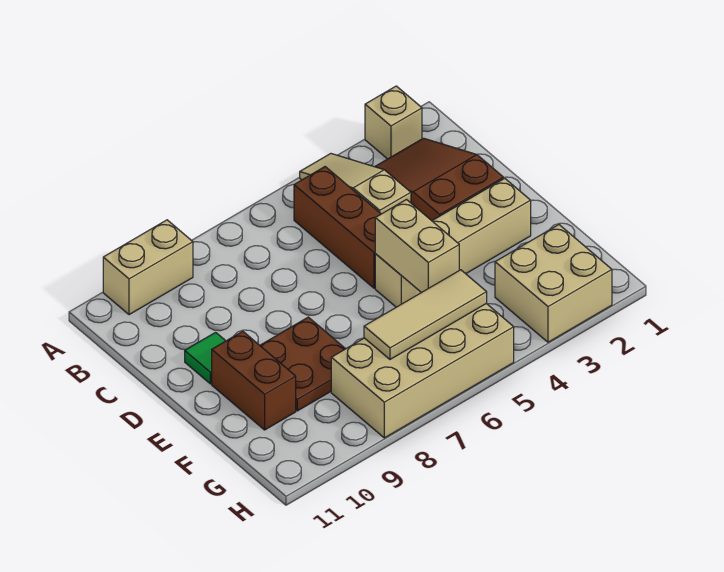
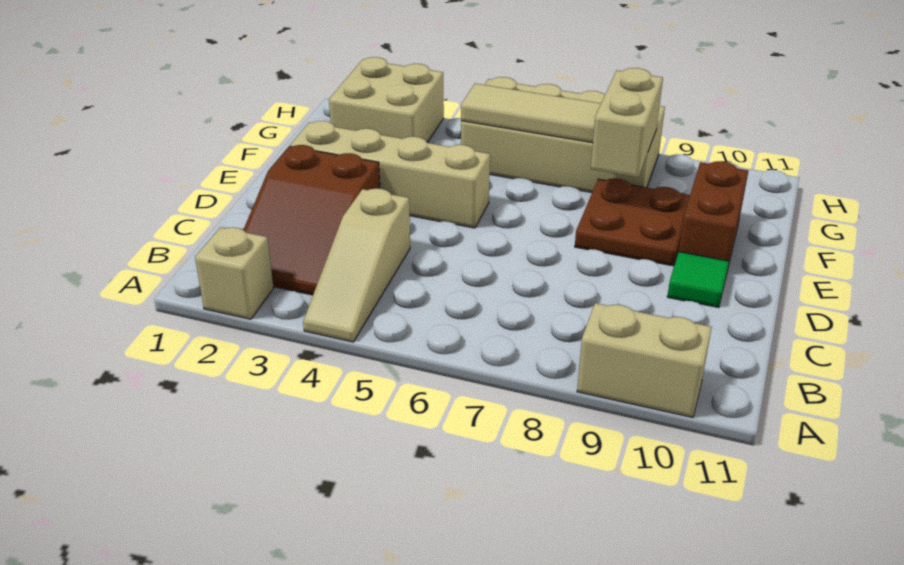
brown 1x3 brick [294,167,381,288] -> none
tan 1x2 brick [375,200,459,293] -> tan 1x2 brick moved to [591,68,663,177]

